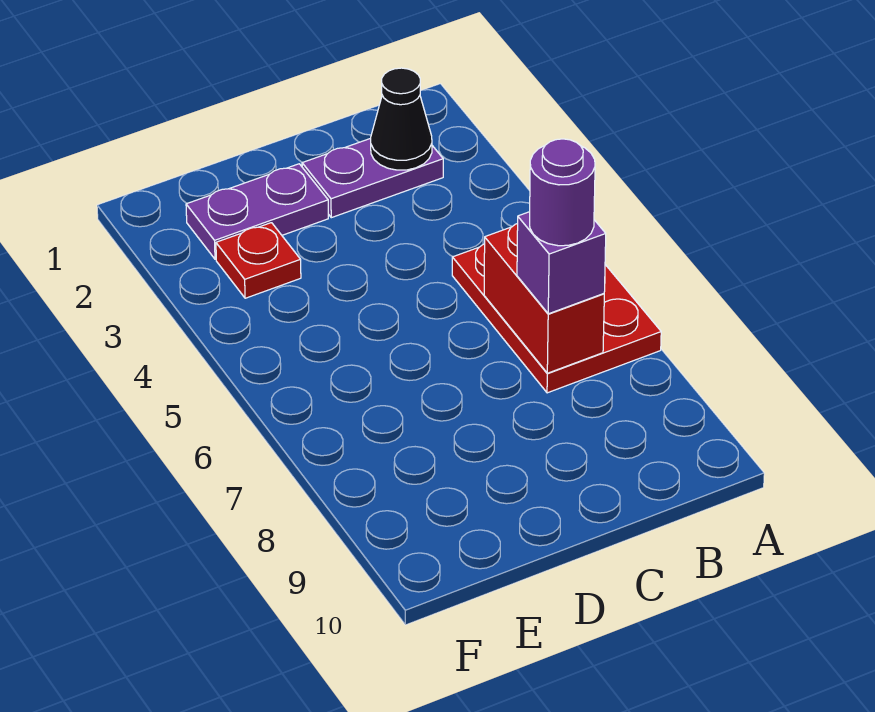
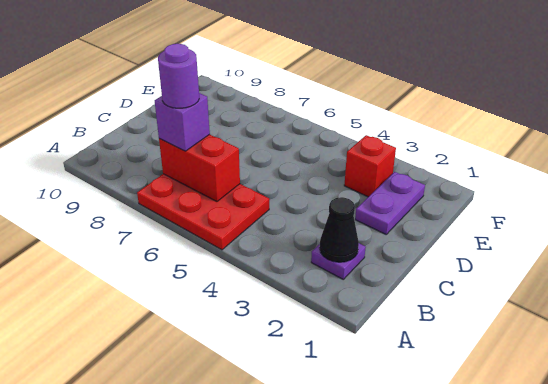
purple 1x2 plate [302,138,443,218] -> purple 1x1 plate [311,243,366,279]
red 1x1 plate [216,223,301,298] -> red 1x1 brick [344,135,396,197]

